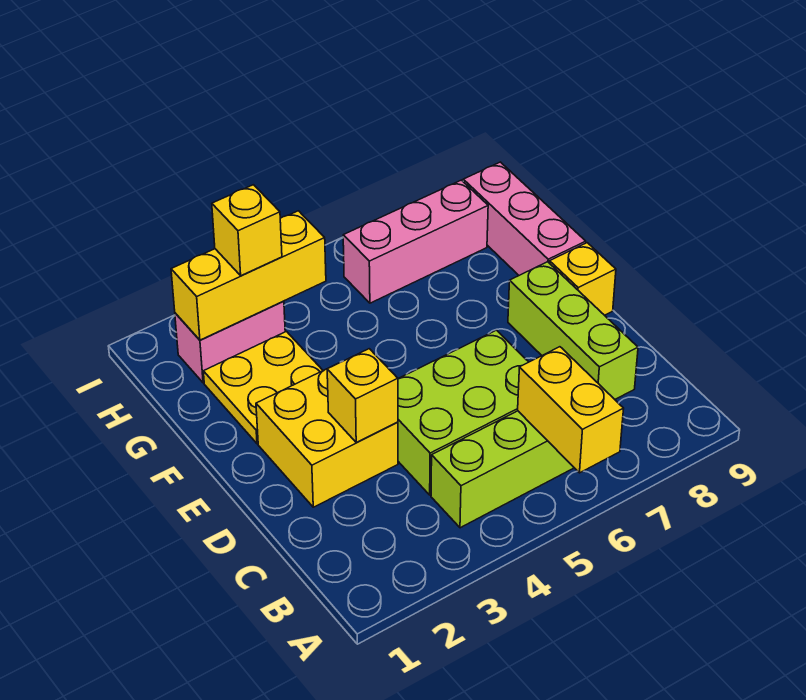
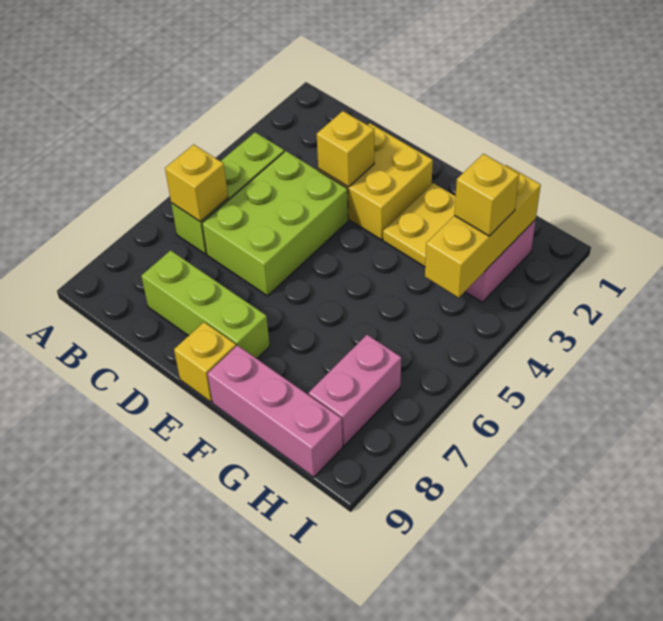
yellow 1x2 brick [518,347,624,473] -> yellow 1x1 brick [165,145,228,222]
pink 1x3 brick [343,180,488,303] -> pink 1x2 brick [309,335,401,446]

